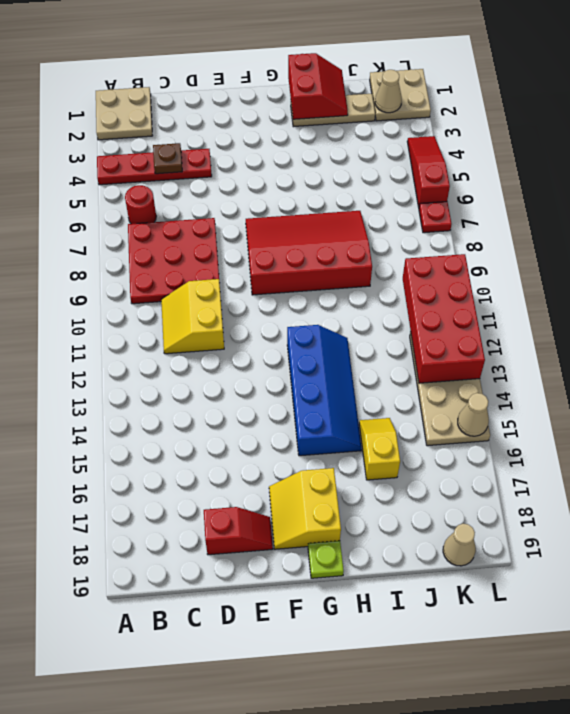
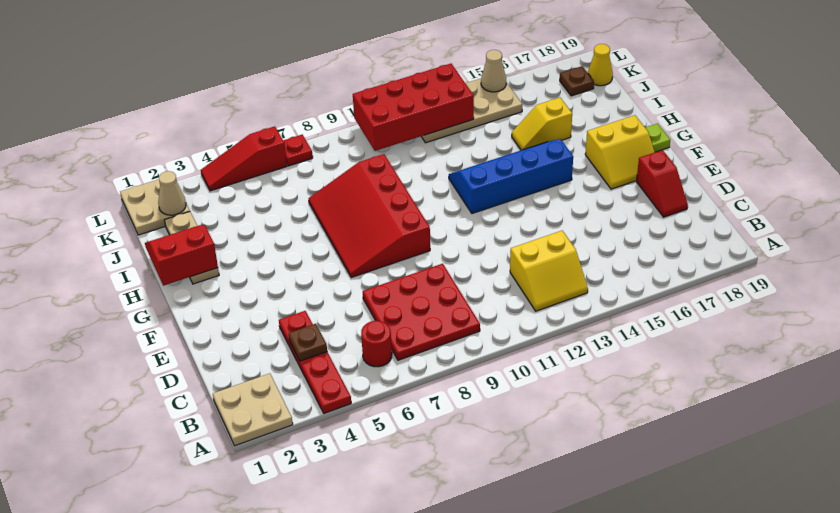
yellow 2x2 slope [161,279,224,354] -> yellow 2x2 slope moved to [510,230,588,311]
red 1x2 slope [204,507,273,555] -> red 1x2 slope turned to [636,150,688,217]
none -> brown 1x1 plate [560,66,594,96]
tan 1x1 cone [443,524,476,566] -> yellow 1x1 cone [588,44,613,86]

